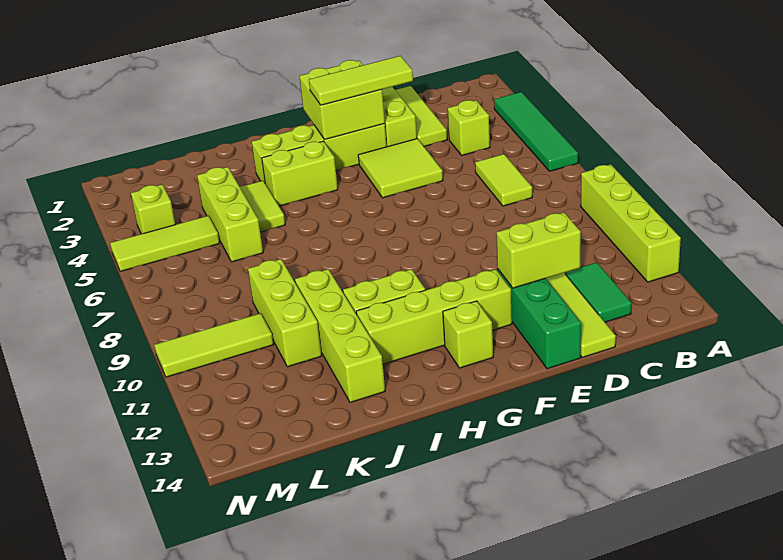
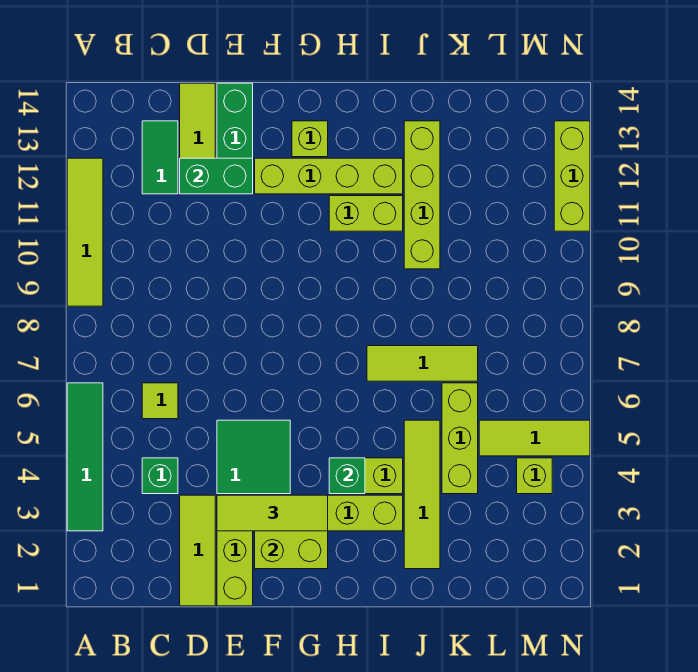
lime 1x4 brick [581,164,681,282] -> lime 1x4 tile [67,158,103,306]
lime 1x1 brick [448,100,490,155] -> green 1x1 brick [142,458,178,494]
lime 1x2 tile [475,154,532,206] -> lime 1x1 tile [142,383,178,419]
lime 1x2 brick [496,212,581,288] -> green 1x2 brick [180,158,253,194]
lime 2x2 tile [358,139,443,198] -> green 2x2 tile [217,420,290,494]
none -> green 1x1 brick [329,458,365,494]
lime 1x2 tile [240,181,285,232] -> lime 1x4 tile [404,420,440,569]
lime 1x3 brick [248,259,322,367] -> lime 1x3 brick moved to [554,121,590,231]
lime 1x3 tile [154,313,274,377] -> lime 1x3 tile moved to [367,346,478,381]

